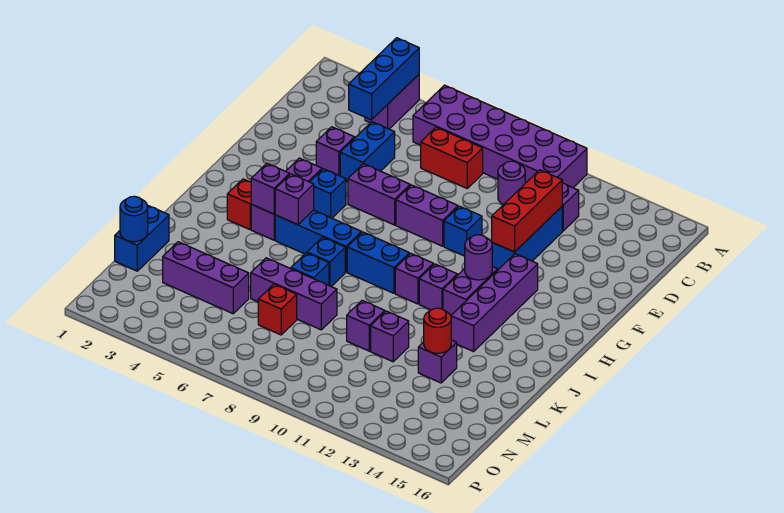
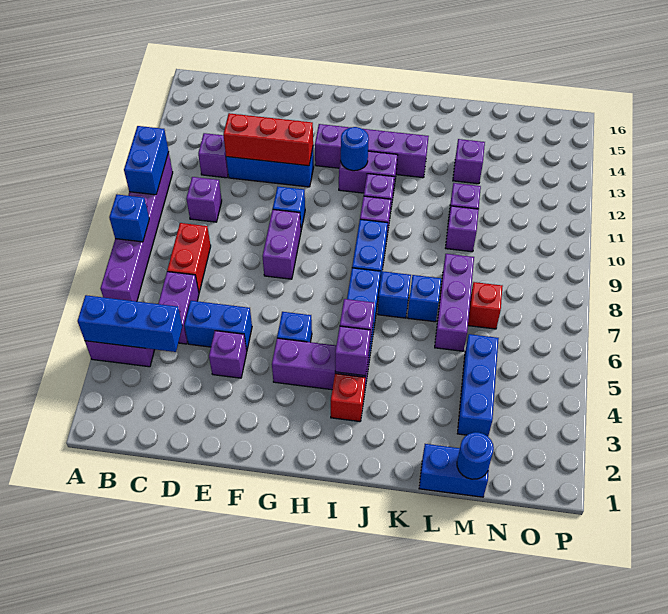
purple 2x6 brick [413,85,587,188] -> purple 1x6 brick [100,152,173,301]
none -> blue 1x1 brick [109,194,149,242]
none -> blue 1x2 brick [124,126,169,195]
purple 1x1 round brick [498,161,525,205] -> purple 1x1 brick [186,177,222,222]
purple 1x2 brick [348,164,410,225] -> purple 1x2 brick moved to [158,272,199,344]
purple 1x1 round brick [465,235,492,280] -> blue 1x1 round brick [341,127,369,171]
red 1x1 round brick [424,308,451,353] -> none
purple 1x3 brick [163,242,249,314] -> blue 1x3 brick [457,334,499,436]

